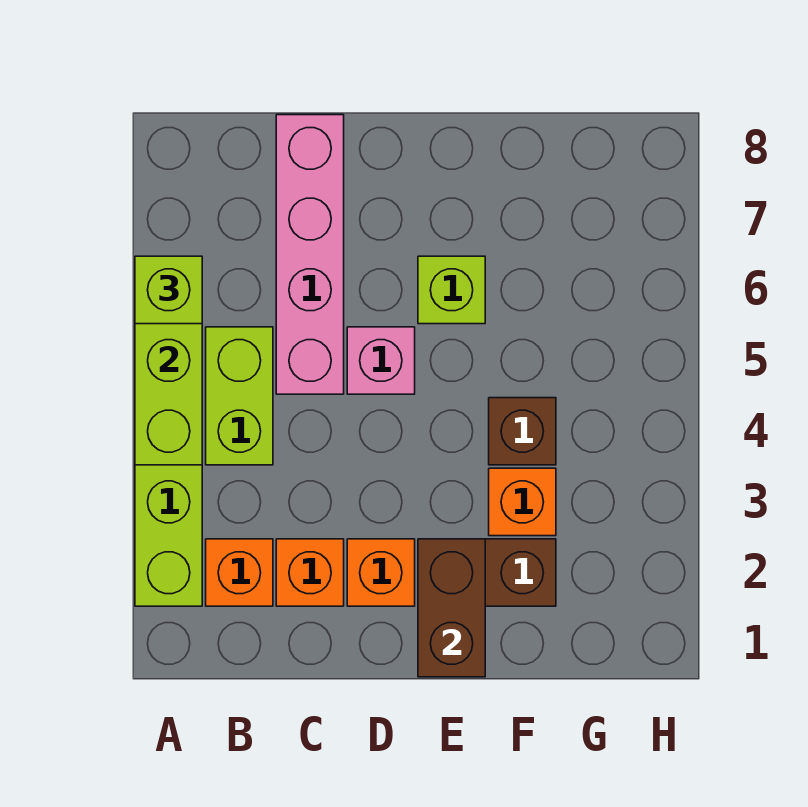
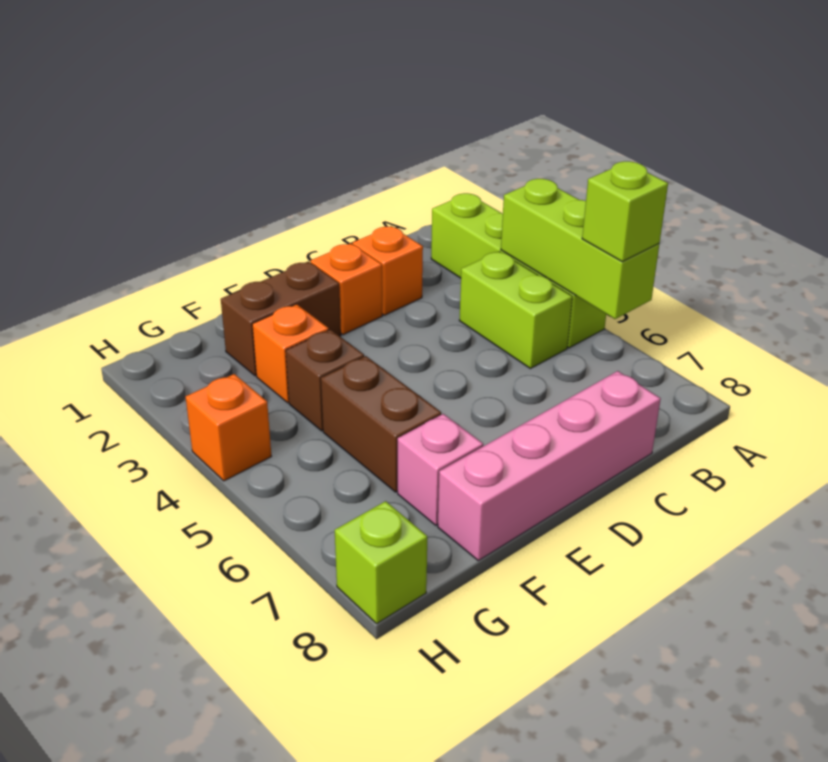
orange 1x1 brick [206,539,273,606] -> orange 1x1 brick moved to [185,374,271,481]
pink 1x4 brick [276,115,344,394] -> pink 1x4 brick turned to [438,371,661,561]
pink 1x1 brick [347,327,415,394] -> pink 1x1 brick moved to [398,414,483,525]
brown 1x2 brick [418,539,485,677] -> brown 1x2 brick moved to [321,356,441,492]
lime 1x1 brick [418,256,485,324] -> lime 1x1 brick moved to [335,501,427,624]

